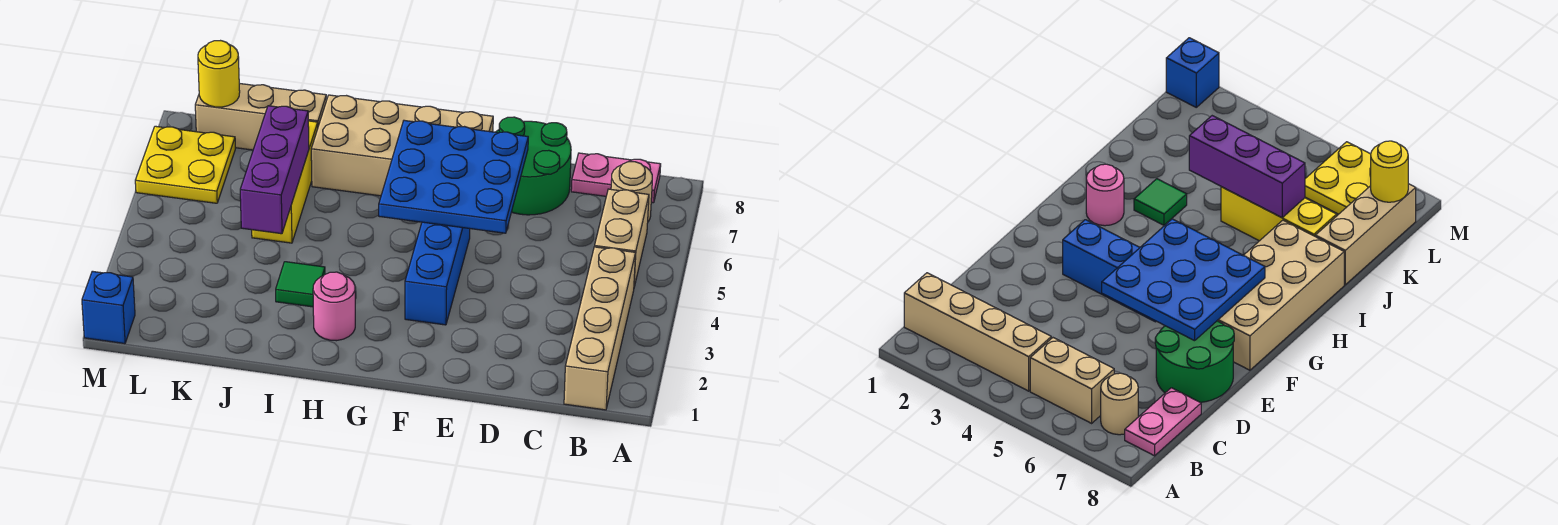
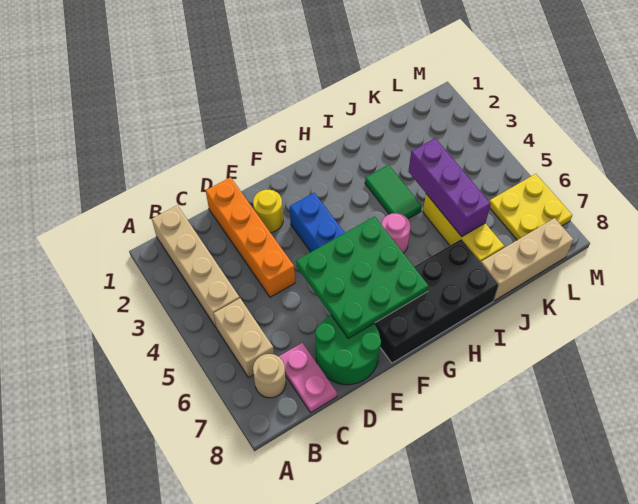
pink 1x2 plate [571,153,661,203] -> pink 1x2 plate turned to [279,343,337,412]
none -> orange 1x4 brick [206,177,295,297]
blue 3x3 plate [379,120,528,233] -> green 3x3 plate [296,216,429,338]
tan 2x4 brick [311,95,493,196] -> black 2x4 brick [374,239,498,363]
pink 1x1 round brick [313,272,355,341] -> pink 1x1 round brick moved to [381,213,411,253]
green 1x1 tile [276,262,325,307] -> green 1x2 tile [365,165,422,219]
yellow 1x1 round brick [198,41,240,107] -> yellow 1x1 round brick moved to [253,190,283,233]
blue 1x1 brick [82,271,135,344] -> none

